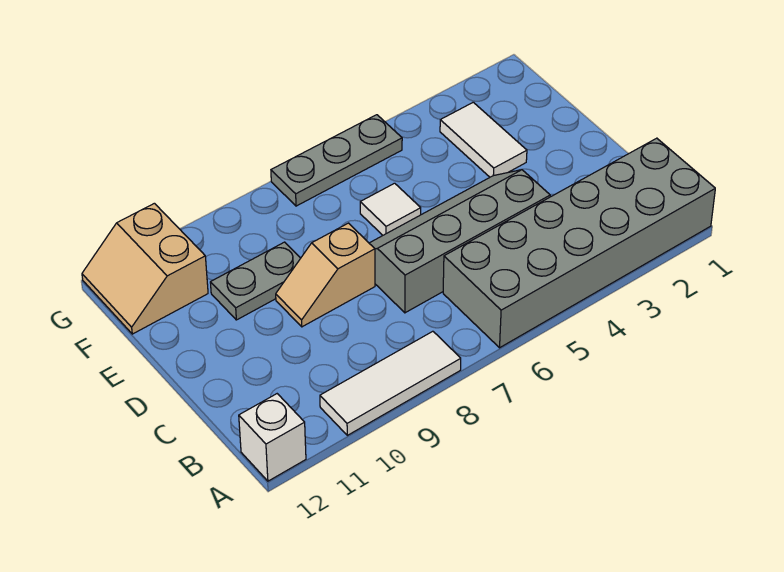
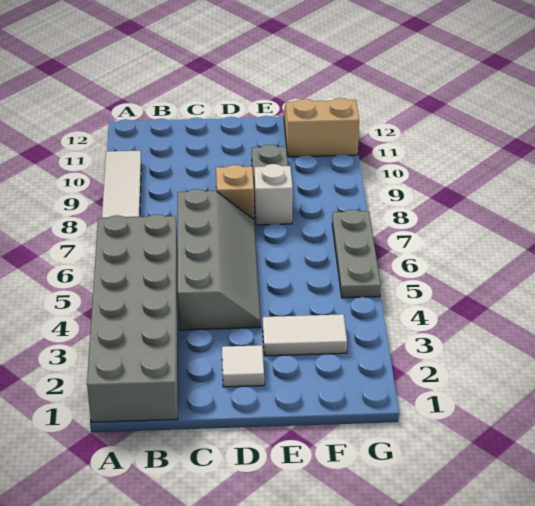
white 1x1 brick [239,394,306,481] -> white 1x1 brick moved to [254,164,293,225]
white 1x1 tile [360,183,421,235] -> white 1x1 tile moved to [222,345,264,387]

